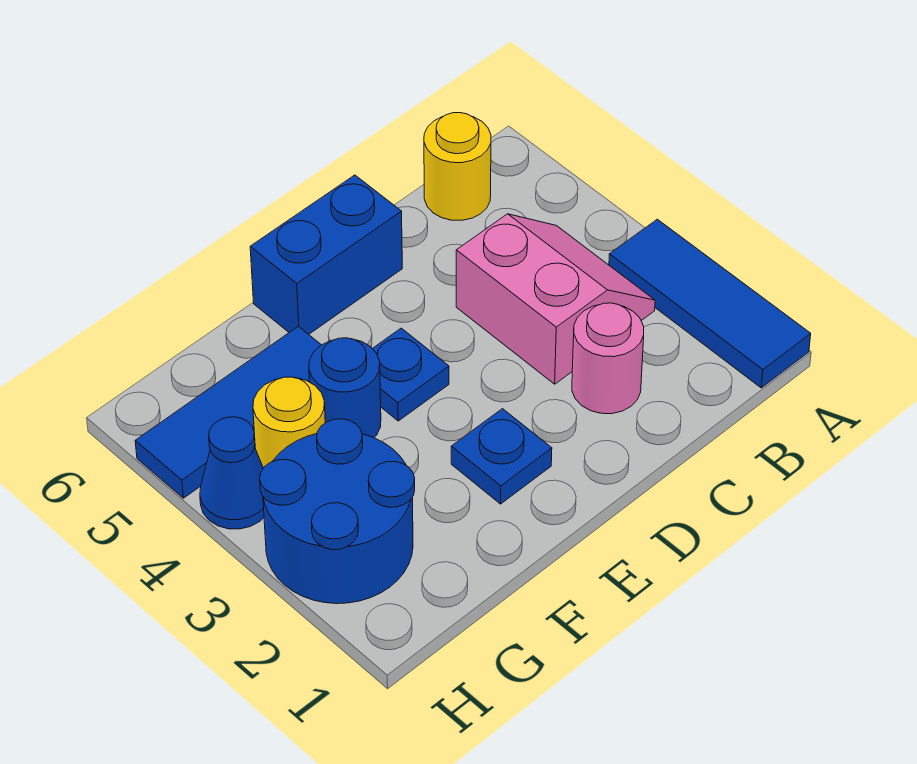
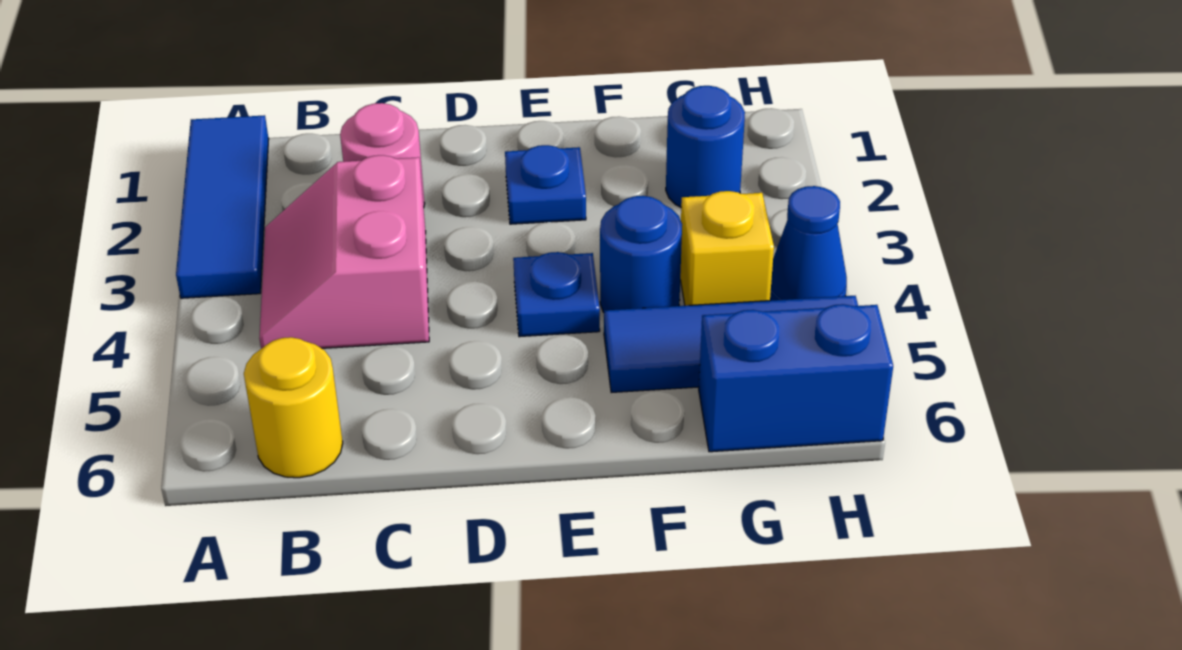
blue 1x2 brick [250,175,402,334] -> blue 1x2 brick moved to [699,304,893,452]
blue 2x2 round brick [260,419,415,604] -> blue 1x1 round brick [666,86,745,207]
yellow 1x1 round brick [253,377,325,468] -> yellow 1x1 brick [680,191,774,306]

